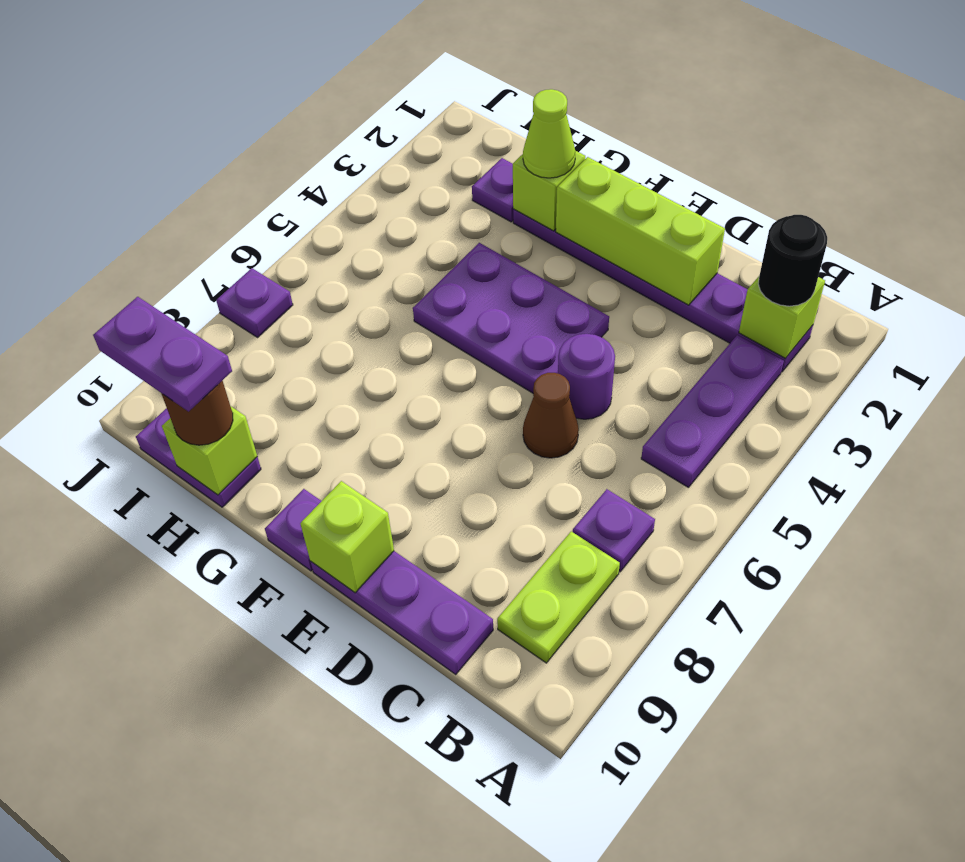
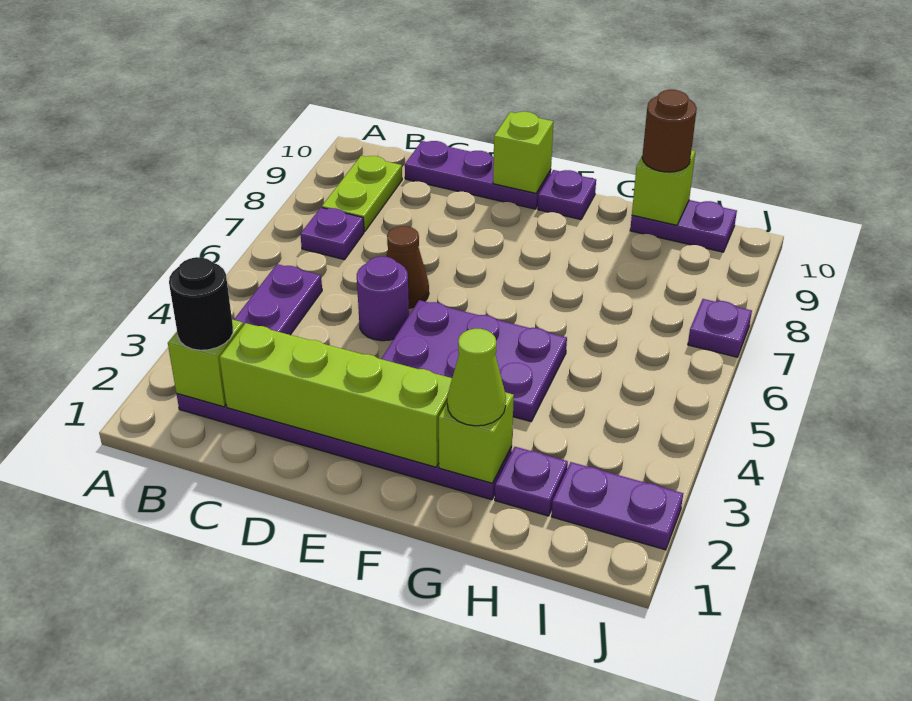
lime 1x3 brick [556,157,725,305] -> lime 1x4 brick [220,323,452,467]
purple 1x2 plate [93,297,232,412] -> purple 1x2 plate moved to [551,462,683,550]

